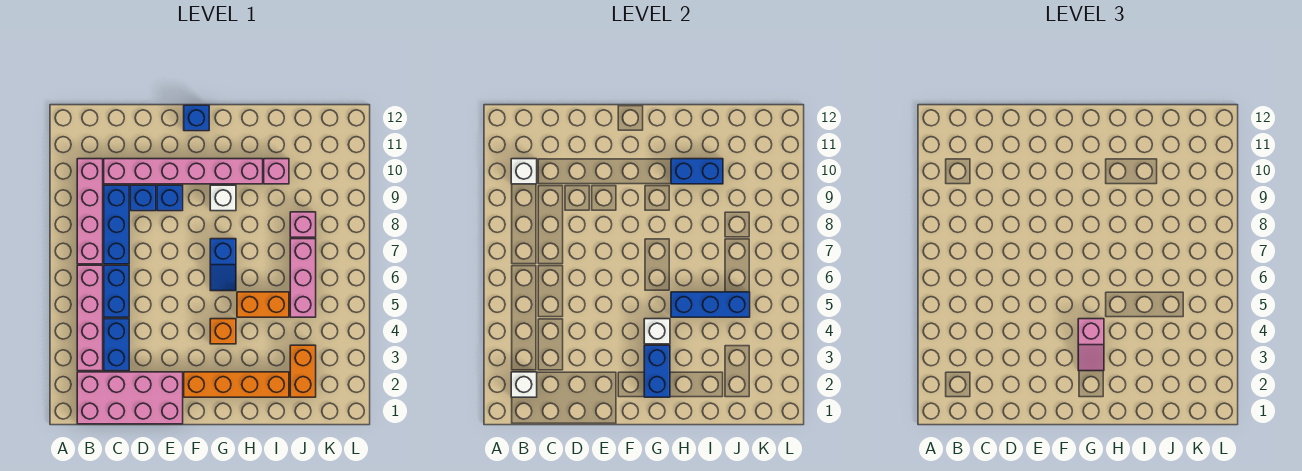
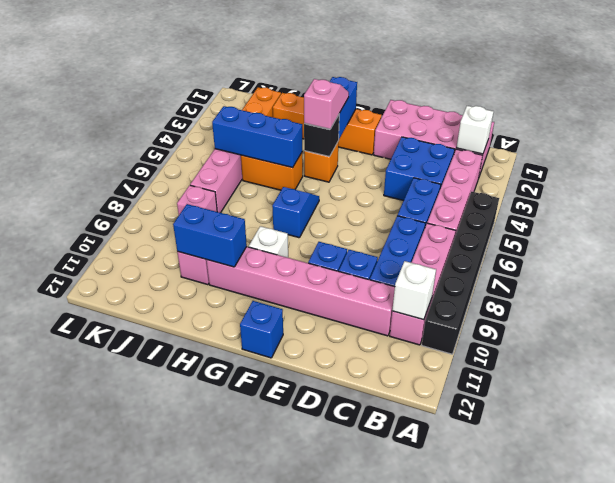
none -> black 1x6 brick [422,192,499,354]
blue 1x2 brick [104,319,129,371] -> blue 2x2 brick [384,137,455,201]
white 1x1 brick [644,319,670,344] -> black 1x1 brick [304,115,339,157]

